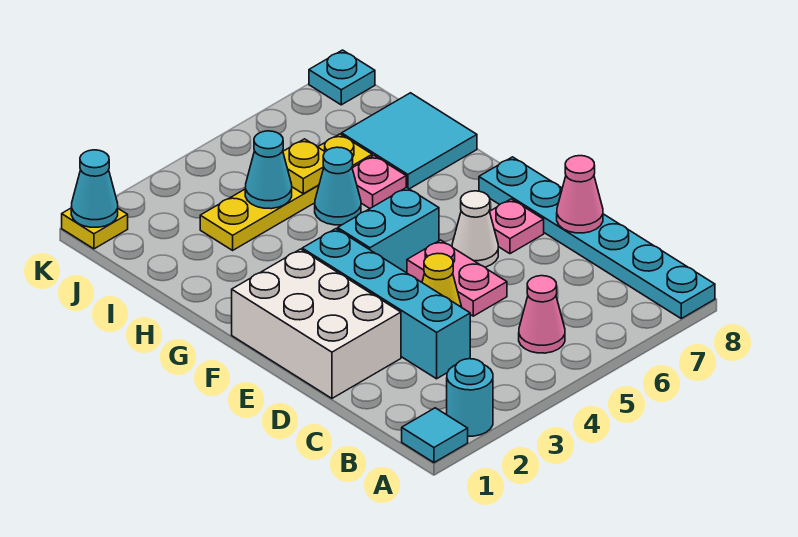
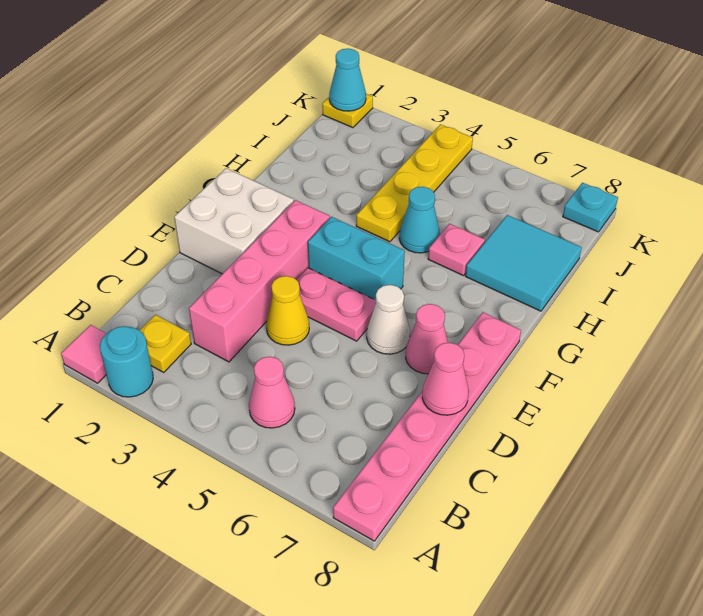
cyan 1x1 tile [402,408,468,463] -> pink 1x1 tile [61,325,106,383]
cyan 1x6 plate [479,157,715,318] -> pink 1x6 plate [333,312,521,541]
cyan 1x4 brick [302,229,470,379] -> pink 1x4 brick [189,200,330,362]
white 2x3 brick [232,249,401,398] -> white 2x2 brick [174,168,294,274]
pink 1x2 plate [407,240,507,316] -> pink 1x2 plate turned to [296,268,376,341]
pink 1x1 plate [490,199,544,254] -> pink 1x1 cone [406,304,448,374]
yellow 1x4 plate [200,134,372,250] -> yellow 1x4 plate turned to [356,124,473,242]
cyan 1x1 cone [245,131,292,209] -> none
yellow 1x1 plate [283,139,325,194] -> yellow 1x1 plate moved to [139,315,191,372]

